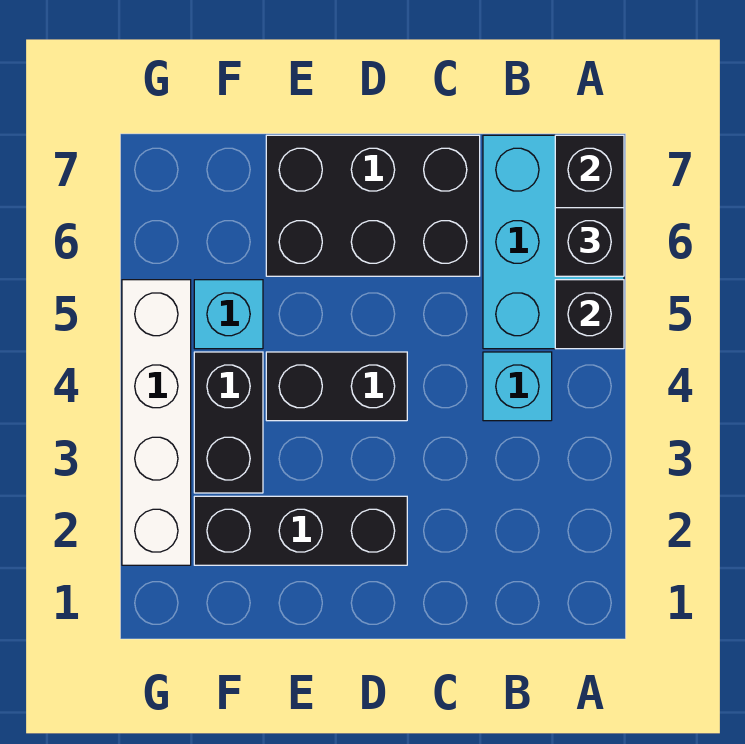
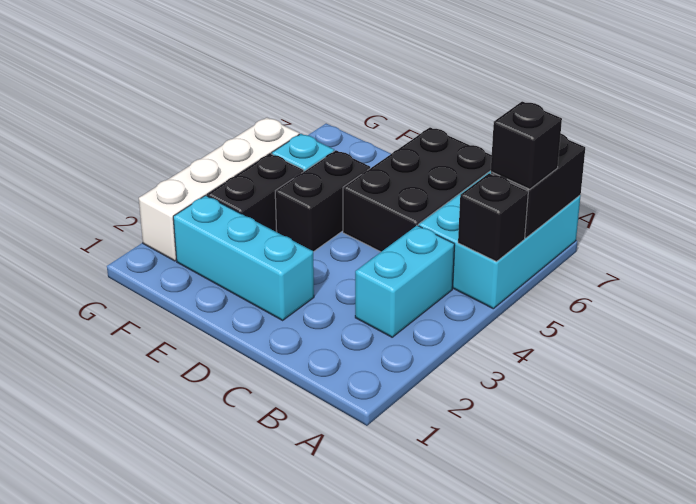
cyan 1x1 brick [483,352,552,421] -> cyan 1x2 brick [355,225,455,337]
black 2x3 brick [266,135,480,276] -> black 2x3 brick turned to [343,127,492,252]
black 1x3 brick [194,496,407,565] -> cyan 1x3 brick [173,195,314,320]
black 1x2 brick [266,352,407,421] -> black 1x2 brick turned to [275,150,370,252]

